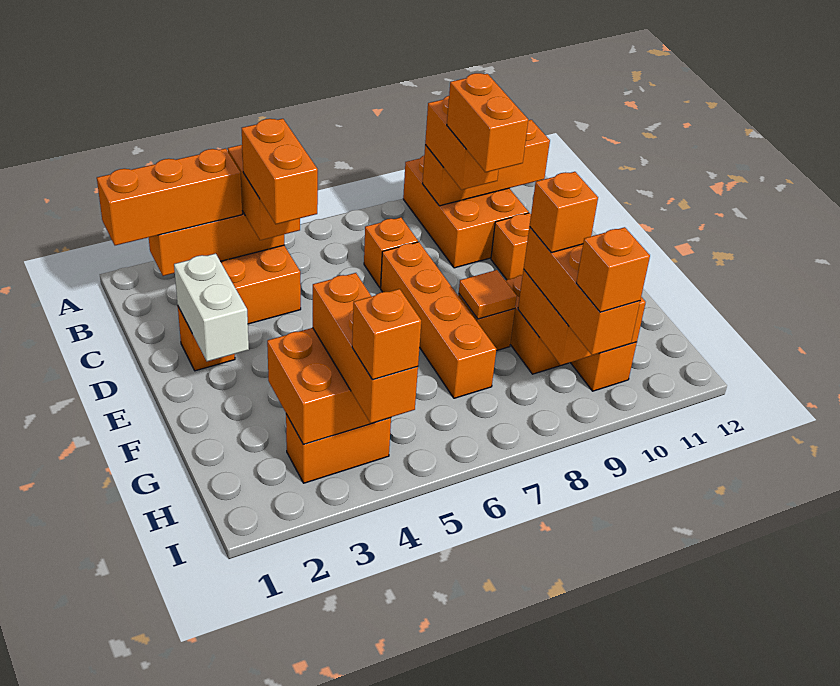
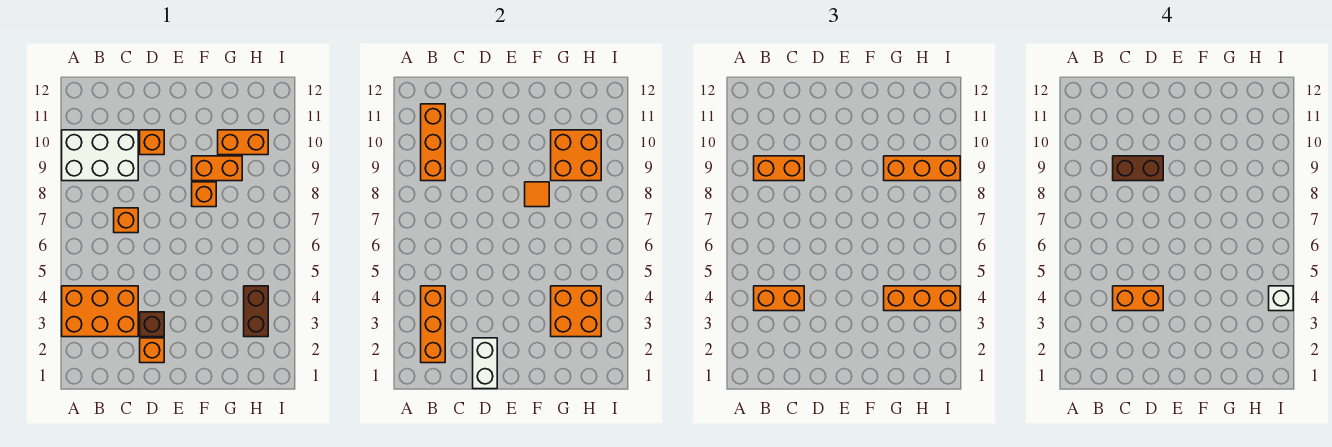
orange 2x3 brick [403,156,529,268] -> white 2x3 brick [62,130,138,181]
orange 1x3 brick [97,149,242,245] -> none
orange 1x2 brick [447,73,529,172] -> brown 1x2 brick [1113,156,1163,181]
white 1x2 brick [174,254,249,361] -> white 1x2 brick turned to [473,338,497,389]
none -> brown 1x1 brick [140,312,164,337]
orange 1x4 brick [381,242,496,398] -> none
orange 1x1 brick [530,172,598,253] -> none
orange 1x2 brick [286,414,391,483] -> brown 1x2 brick [244,286,268,337]
orange 1x1 brick [352,289,421,380] -> white 1x1 brick [1269,286,1293,311]
orange 1x1 brick [576,227,650,312] -> none

